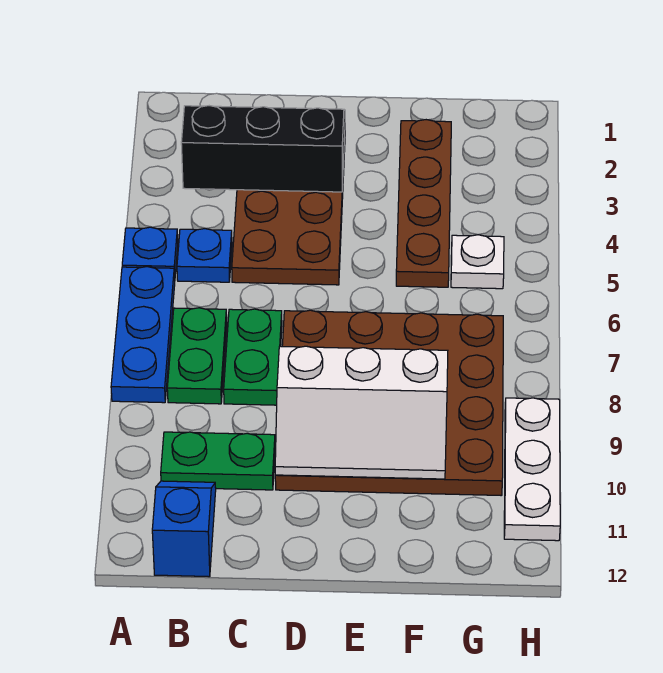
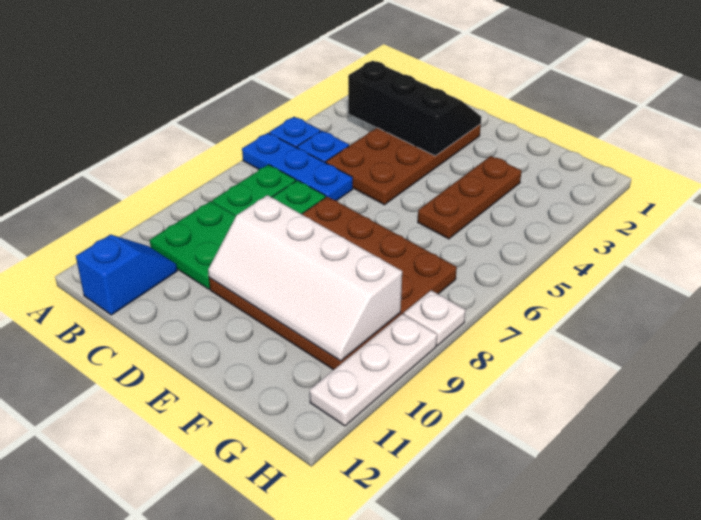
blue 1x3 plate [111,267,175,403] -> blue 1x3 plate turned to [242,133,353,201]
green 1x2 plate [161,432,275,490] -> green 2x2 plate [150,201,236,289]
white 2x3 slope [275,346,448,479] -> white 2x4 slope [208,195,402,361]
brown 1x4 plate [396,120,451,287] -> brown 1x3 plate [418,156,522,239]
white 1x1 plate [451,235,504,289] -> white 1x1 plate moved to [404,290,466,345]

